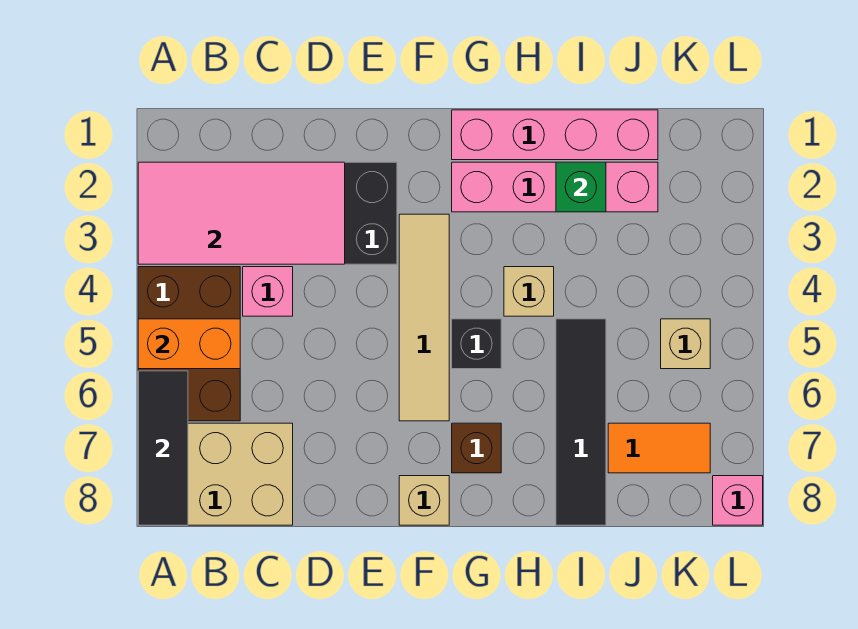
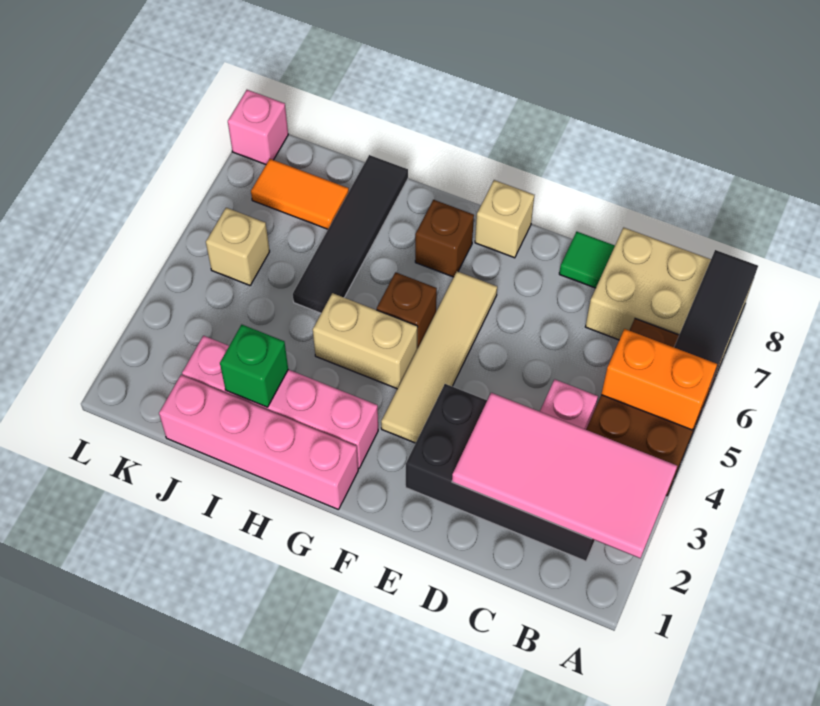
none -> green 1x1 tile [559,232,615,288]
black 1x1 brick [452,319,501,369] -> brown 1x1 brick [377,272,437,349]
tan 1x1 brick [504,267,554,316] -> tan 1x2 brick [313,293,418,389]

